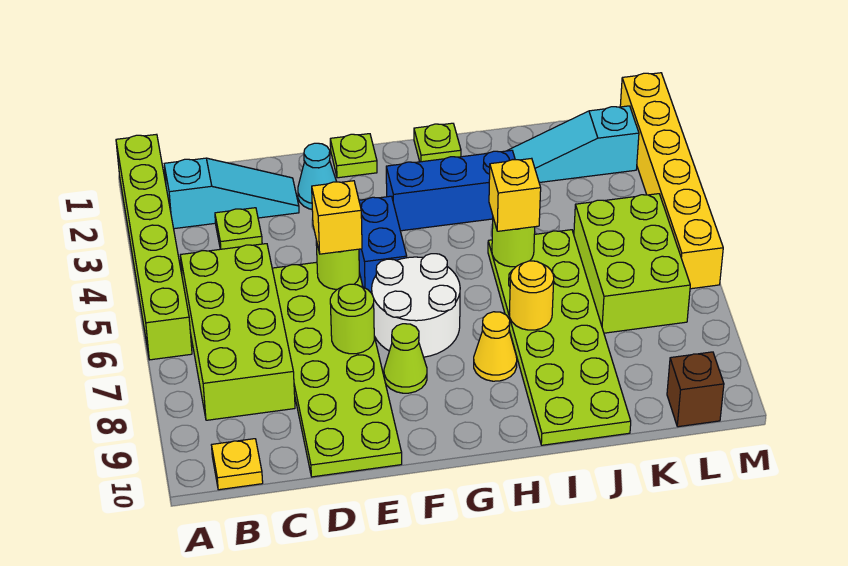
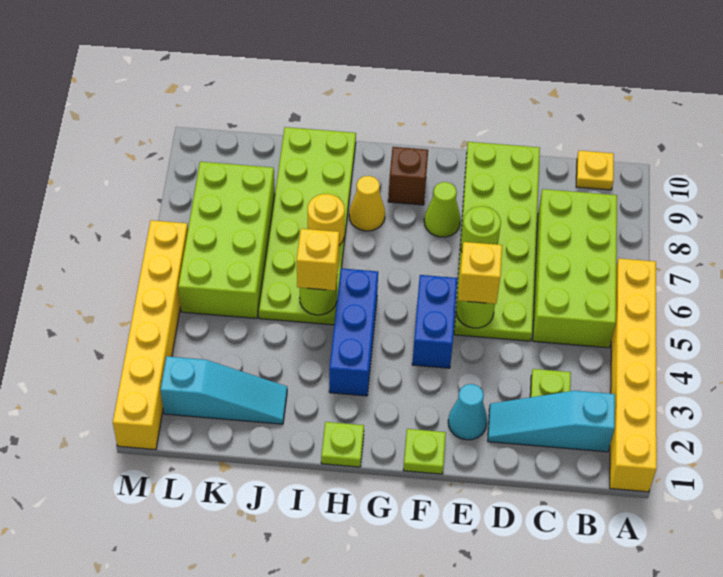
lime 1x6 brick [116,134,192,360] -> yellow 1x6 brick [610,258,657,492]
white 2x2 round brick [372,254,460,357] -> none
blue 1x3 brick [386,150,515,231] -> blue 1x3 brick turned to [329,268,378,396]
lime 2x3 brick [574,194,690,333] -> lime 2x4 brick [178,162,275,318]
brown 1x1 brick [667,352,724,427] -> brown 1x1 brick moved to [388,147,428,205]

